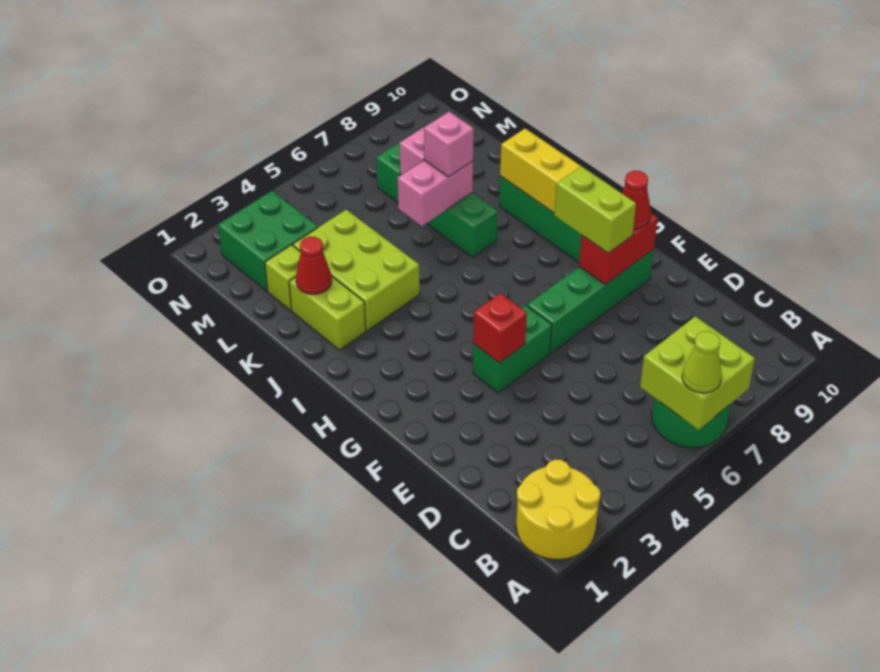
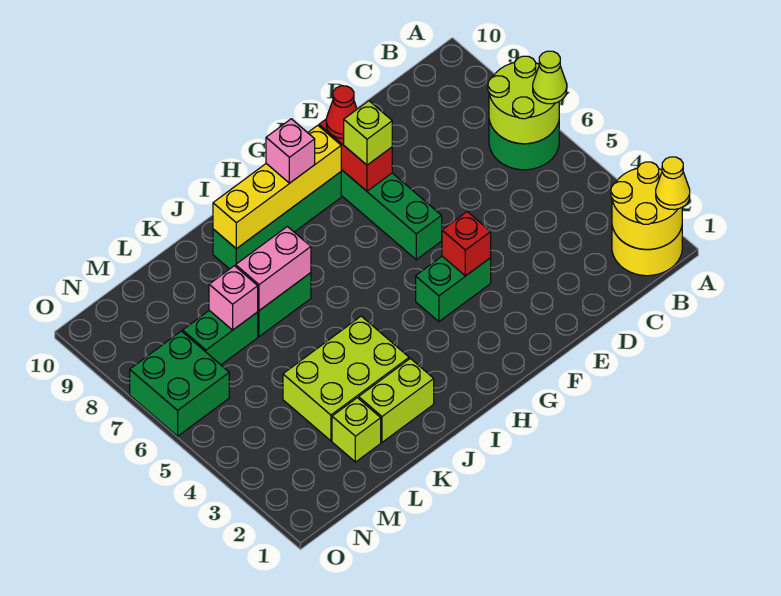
none -> yellow 2x2 round brick [611,162,682,249]
none -> yellow 1x1 cone [656,157,690,210]
lime 2x2 brick [640,316,755,430] -> lime 2x2 round brick [488,56,559,144]
green 1x2 brick [473,306,552,393] -> green 1x2 brick turned to [416,256,491,322]
lime 1x2 brick [554,166,636,253] -> lime 1x1 brick [344,101,392,165]
red 1x1 cone [296,237,332,294] -> none
pink 1x2 brick [398,160,473,226] -> pink 1x2 brick turned to [236,227,311,310]
pink 1x1 brick [424,112,474,177] -> pink 1x1 brick moved to [266,119,315,183]
green 2x2 brick [218,191,318,291] -> green 2x2 brick moved to [130,331,229,436]

